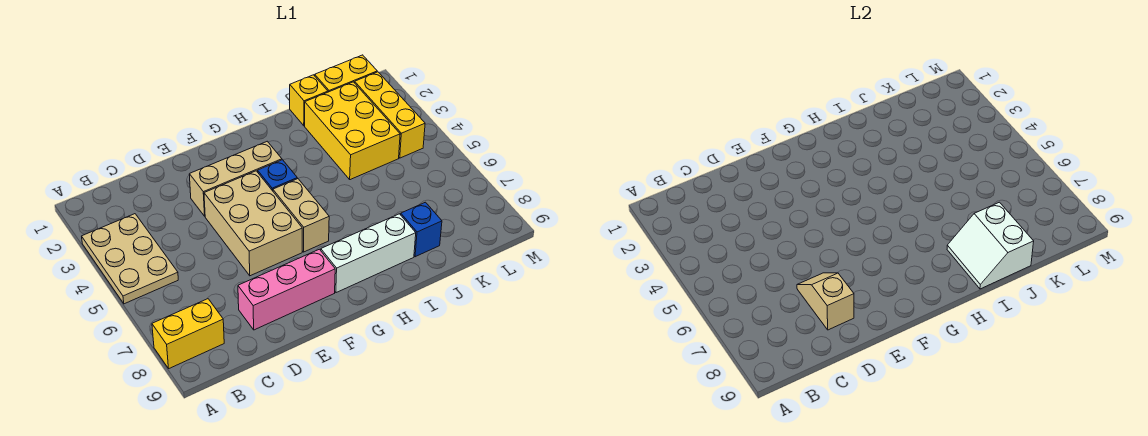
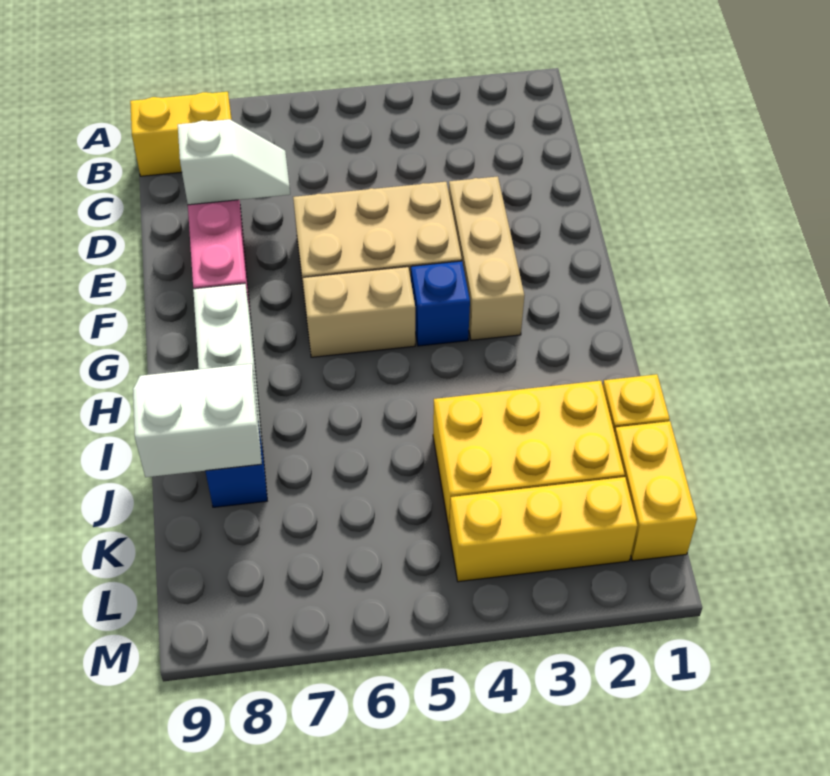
tan 2x3 plate [82,214,178,304] -> none
yellow 1x2 brick [152,299,224,368] -> yellow 1x2 brick turned to [130,92,232,176]
tan 1x2 slope [797,273,854,330] -> white 1x2 slope [178,119,290,205]

